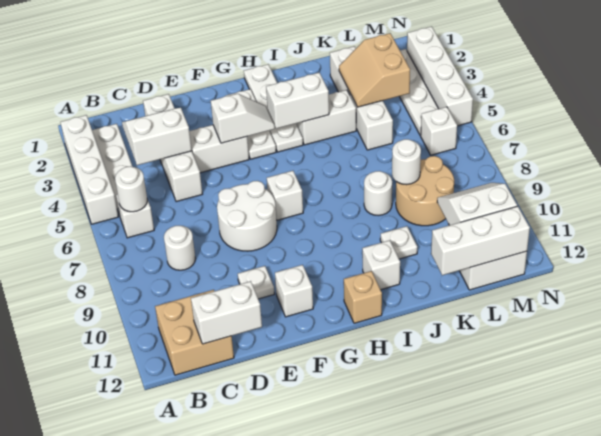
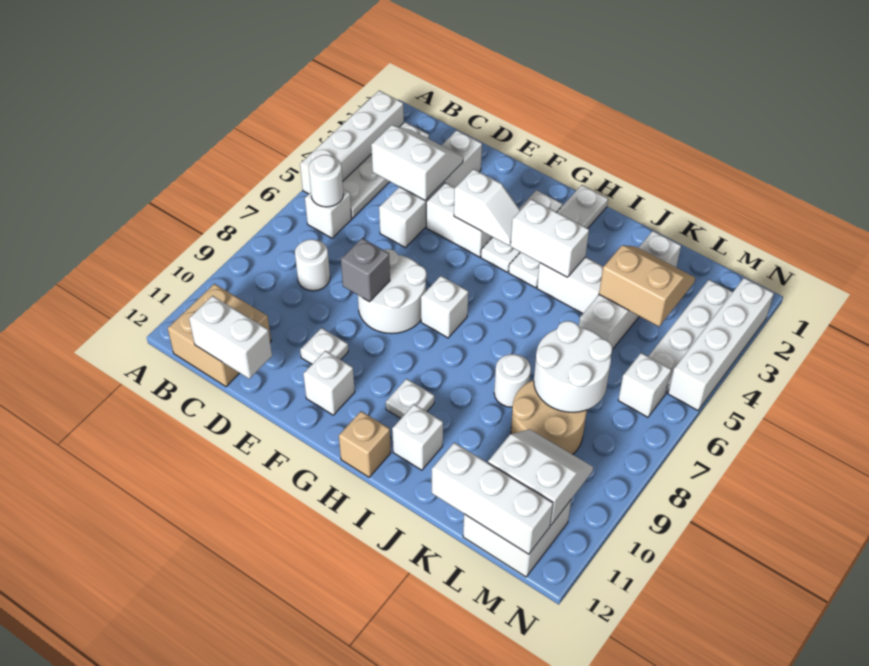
none -> grey 1x1 brick [341,238,390,302]
white 1x1 plate [380,226,417,259] -> white 1x1 plate moved to [386,379,434,418]
tan 2x2 slope [339,33,410,107] -> tan 2x2 slope turned to [599,246,695,327]
white 1x1 round brick [392,139,421,185] -> white 2x2 round brick [534,321,612,412]

